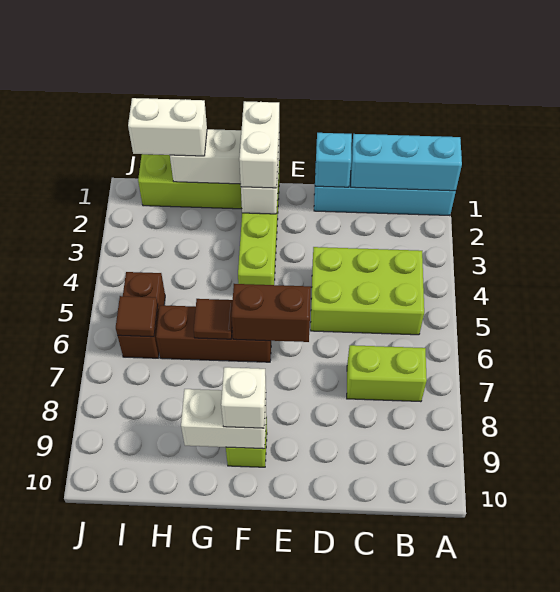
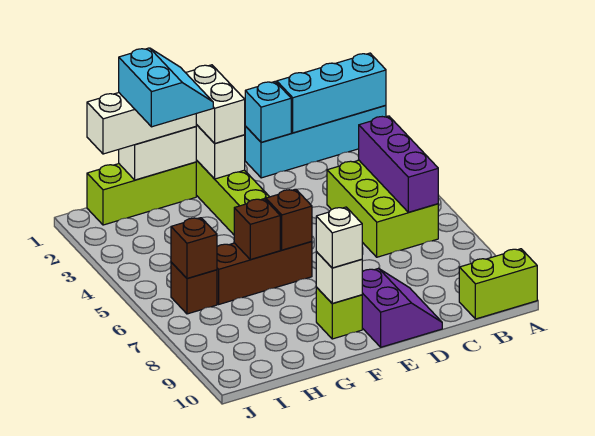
lime 2x3 brick [311,247,424,335] -> lime 2x3 brick turned to [327,160,438,257]
none -> purple 1x3 brick [359,116,438,212]
lime 1x2 brick [347,345,427,402] -> lime 1x2 brick moved to [459,249,537,319]
none -> purple 2x2 slope [362,268,442,347]
brown 1x2 brick [232,284,311,342] -> brown 1x1 brick [266,189,312,250]
white 1x2 brick [181,389,266,449] -> white 1x1 brick [316,252,362,303]
none -> cyan 2x2 slope [119,48,213,127]
brown 1x1 tile [194,299,233,339] -> brown 1x1 brick [234,199,280,259]
white 1x2 brick [128,98,207,156] -> white 1x3 brick [87,93,196,154]
brown 1x2 brick [118,272,165,358] -> brown 1x1 brick [171,262,217,314]
brown 1x1 tile [116,296,158,337] -> brown 1x1 brick [171,218,217,278]

